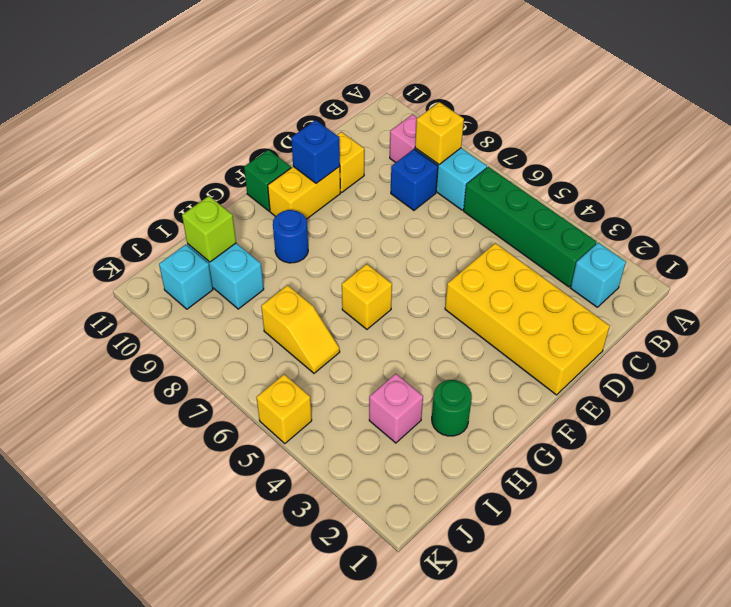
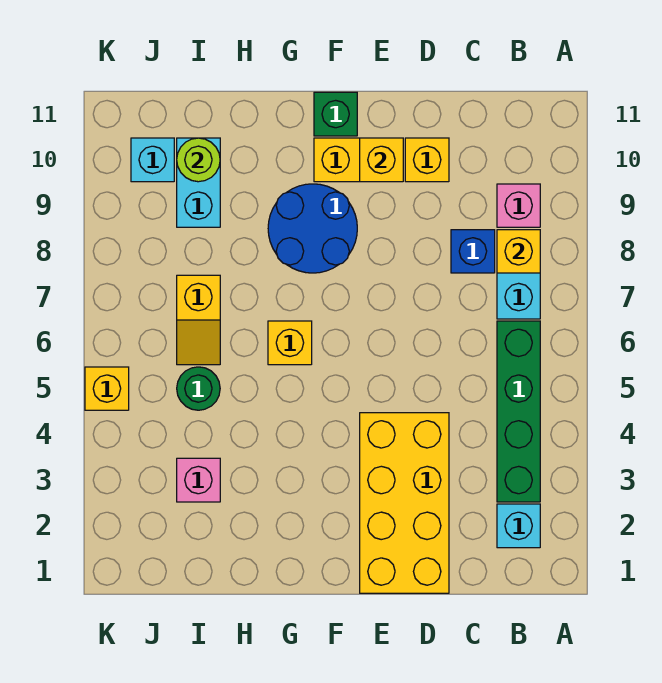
blue 1x1 brick [291,120,340,183] -> yellow 1x1 brick [360,138,403,182]
blue 1x1 round brick [273,210,308,263] -> blue 2x2 round brick [268,184,357,273]
green 1x1 round brick [432,380,472,436] -> green 1x1 round brick moved to [177,367,220,410]
lime 1x1 brick [182,196,236,262] -> lime 1x1 round brick [177,138,220,182]

